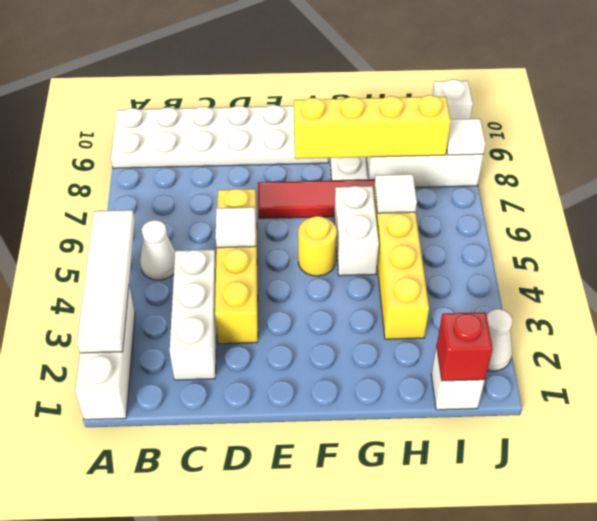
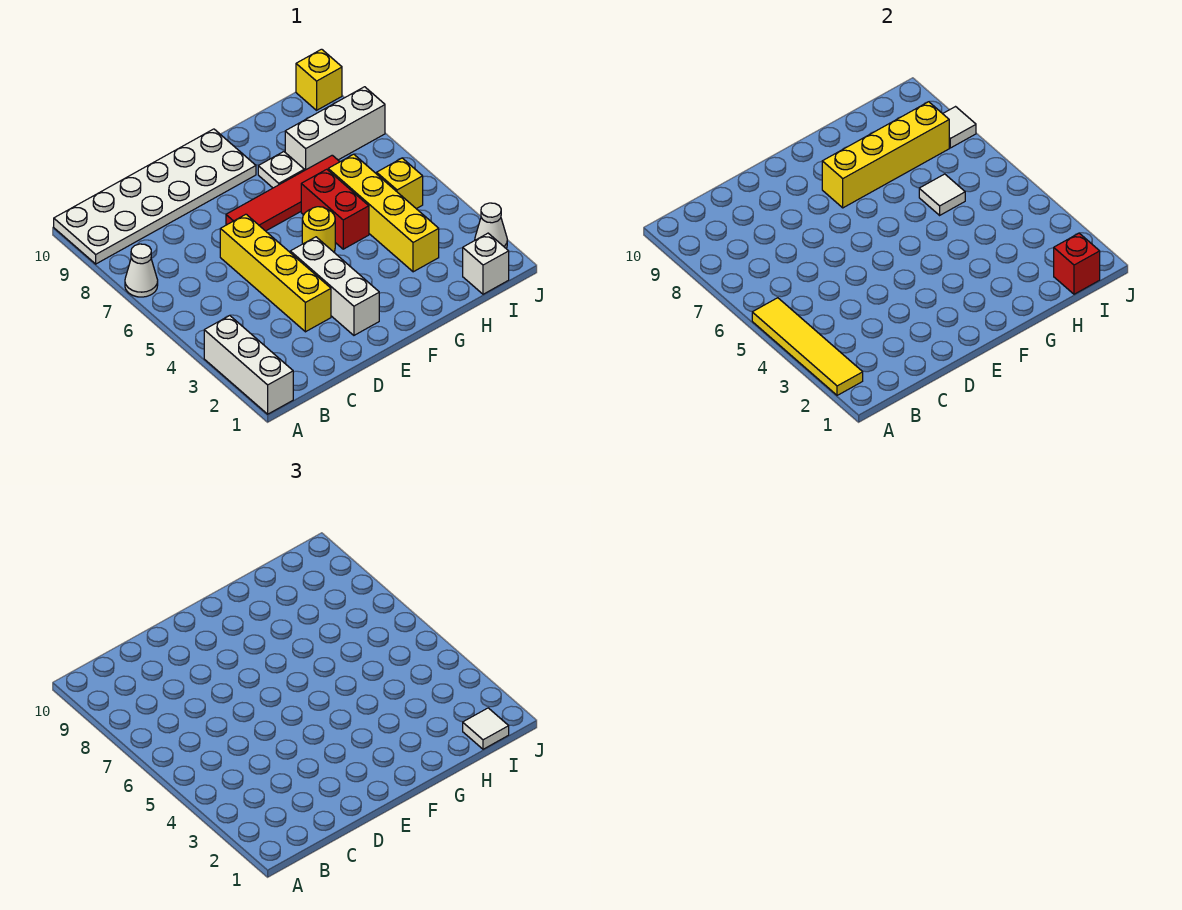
white 1x4 tile [77,210,135,353] -> yellow 1x4 tile [752,298,863,395]
white 1x1 cone [140,220,175,280] -> white 1x1 cone moved to [125,244,158,297]
white 1x3 brick [170,250,217,380] -> white 1x3 brick moved to [290,237,379,335]
white 1x1 tile [216,207,256,248] -> white 1x1 tile moved to [463,708,509,749]
white 1x2 brick [334,186,379,276] -> red 1x2 brick [301,169,369,249]
none -> yellow 1x1 brick [377,158,423,209]
white 1x1 brick [433,79,473,119] -> yellow 1x1 brick [296,49,342,110]

